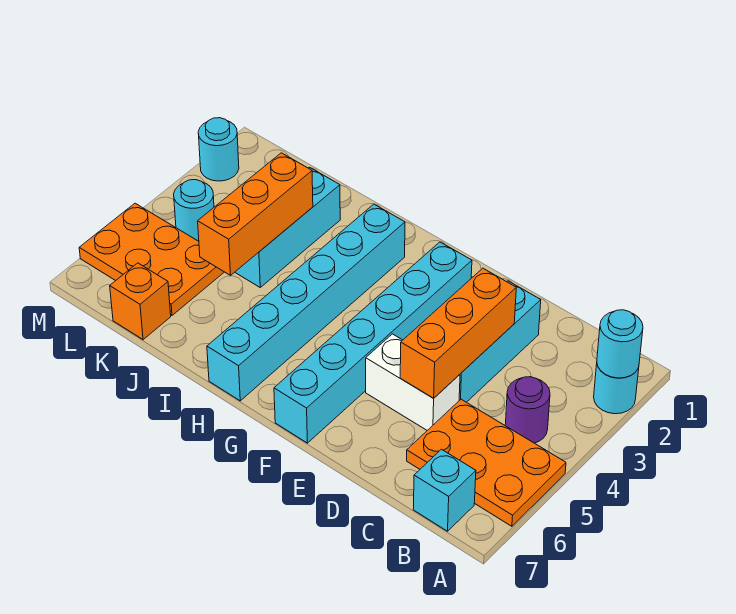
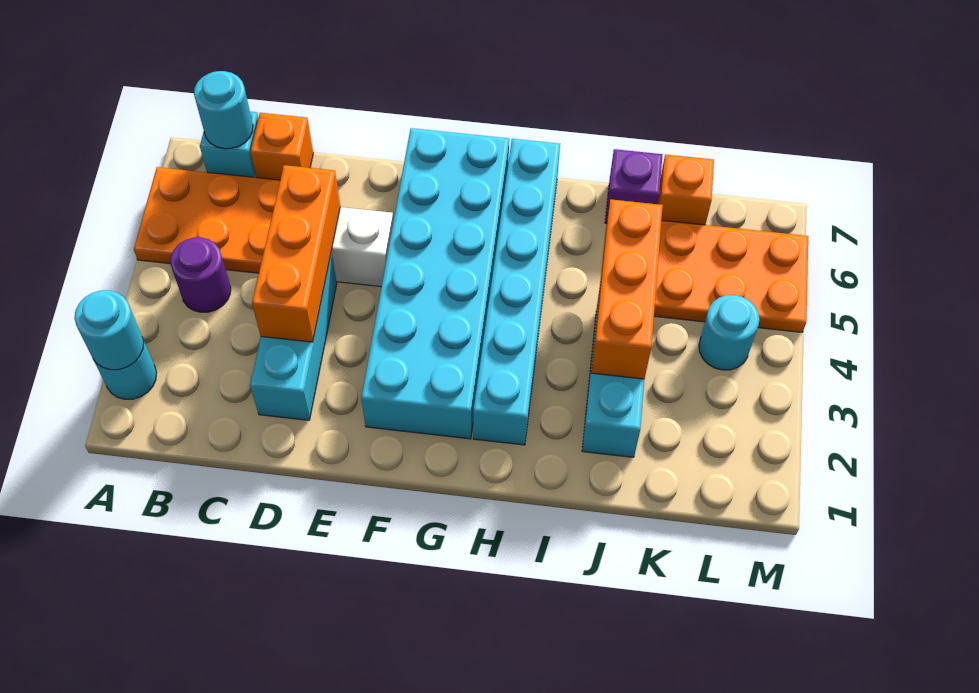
none -> orange 1x1 brick [250,113,313,180]
cyan 1x6 brick [274,242,472,443] -> cyan 2x6 brick [361,128,509,439]
none -> purple 1x1 brick [605,149,663,224]
cyan 1x1 round brick [198,118,239,181] -> cyan 1x1 round brick moved to [194,71,253,149]

